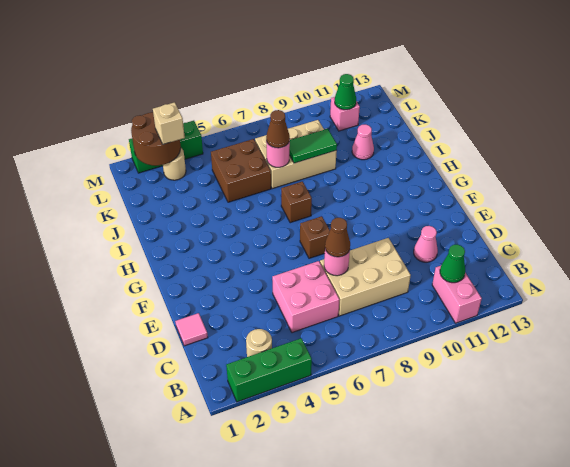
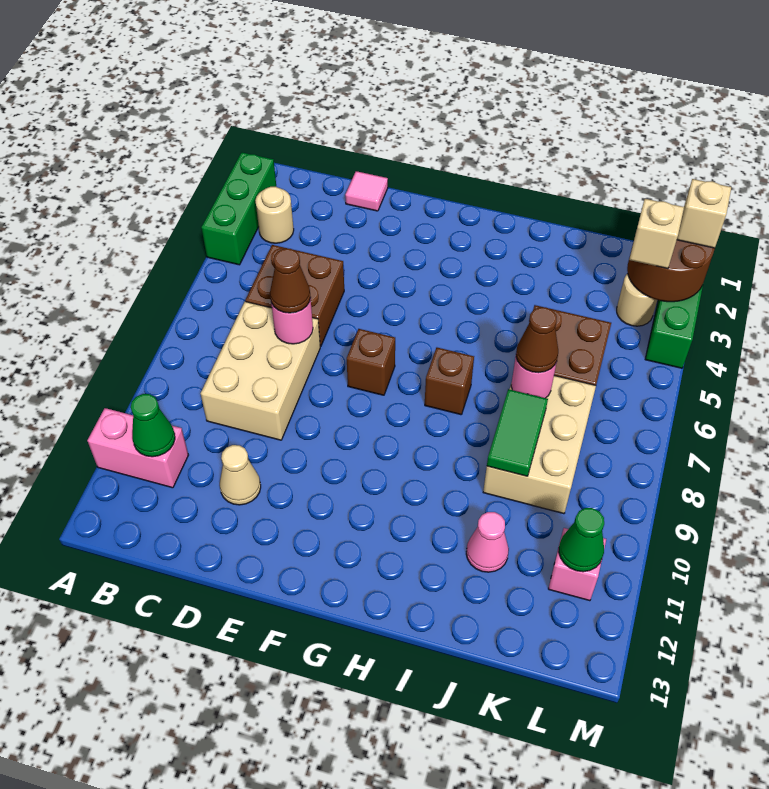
pink 2x2 brick [272,261,340,333] -> brown 2x2 brick [245,245,344,346]
pink 1x1 cone [414,226,438,262] -> tan 1x1 cone [220,445,261,505]
none -> tan 1x1 brick [677,179,731,248]

